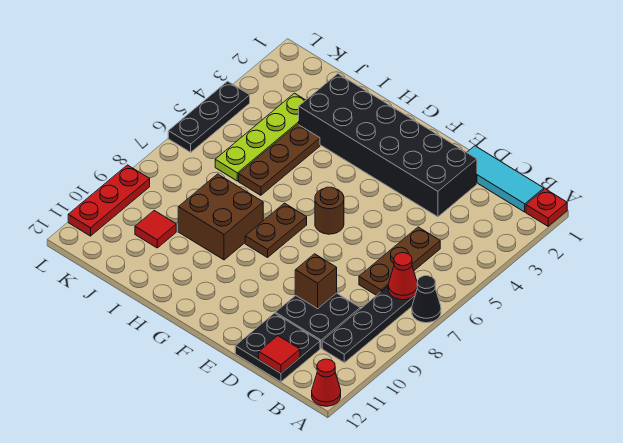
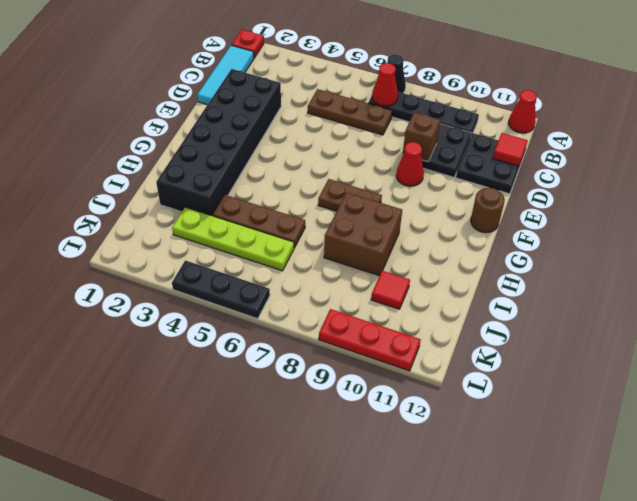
none -> red 1x1 cone [396,142,424,186]
brown 1x1 round brick [315,187,344,234] -> brown 1x1 round brick moved to [471,188,505,233]

